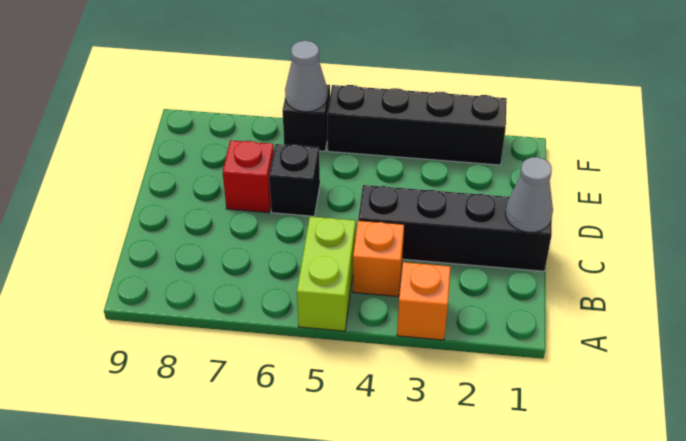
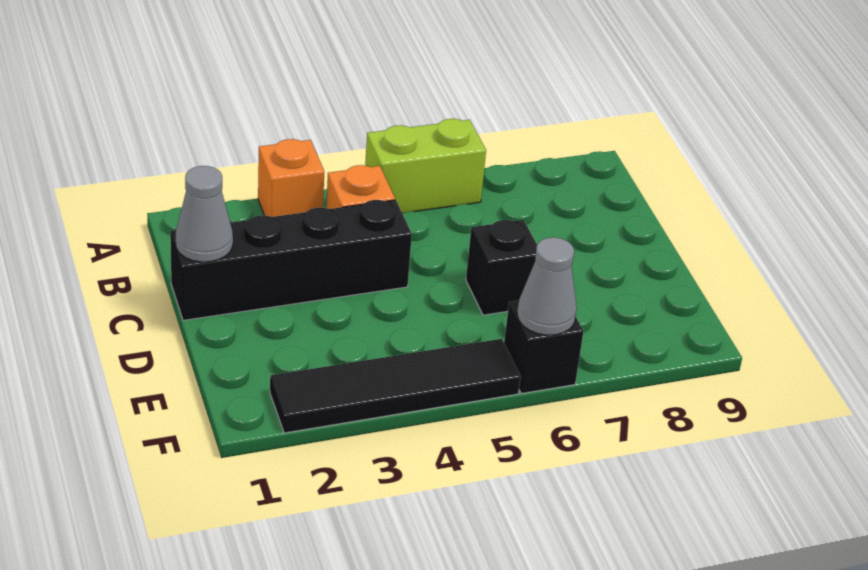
lime 1x2 brick [297,217,356,331] -> lime 1x2 brick turned to [365,119,486,213]
red 1x1 brick [223,140,274,213] -> none
black 1x4 brick [327,85,507,165] -> black 1x4 tile [270,339,521,433]

